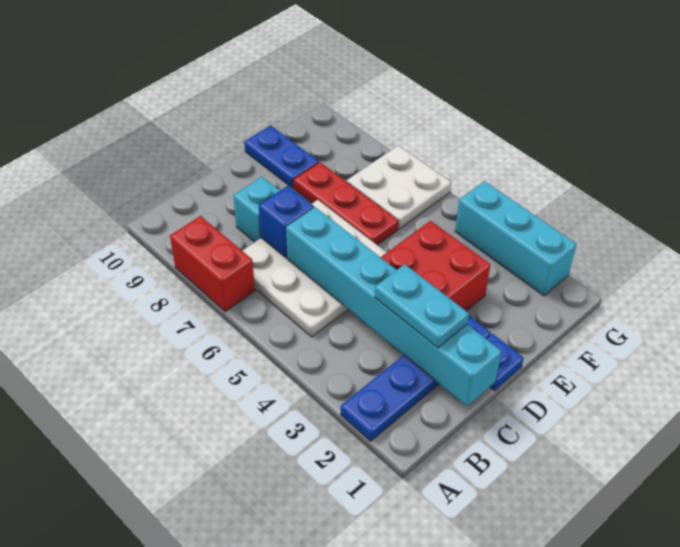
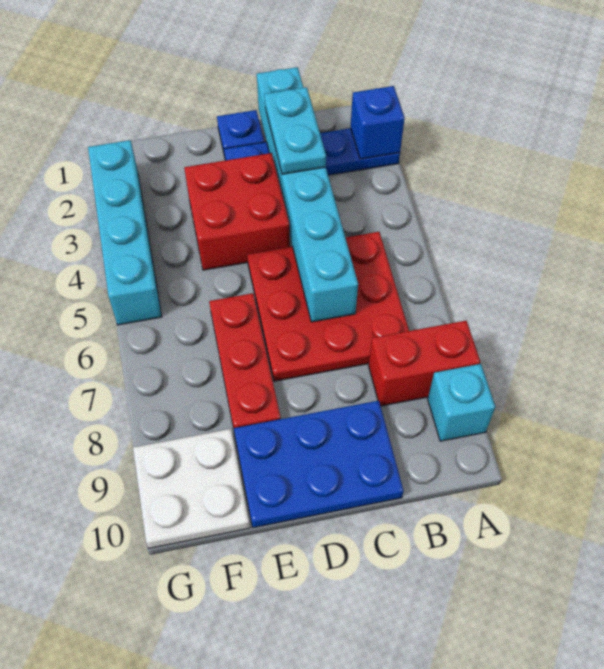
red 1x2 brick [170,216,255,312] -> red 1x2 brick turned to [369,321,480,406]
white 3x3 plate [242,200,387,337] -> red 3x3 plate [247,232,409,381]
blue 1x1 brick [259,186,314,258] -> blue 1x1 brick moved to [351,86,405,159]
cyan 1x1 brick [233,177,280,242] -> cyan 1x1 brick moved to [428,364,495,441]
blue 1x2 plate [244,126,319,188] -> blue 2x3 plate [234,401,403,528]
white 2x2 plate [347,146,451,229] -> white 2x2 plate moved to [133,429,250,548]
cyan 1x3 brick [455,181,577,296] -> cyan 1x4 brick [88,140,162,325]

